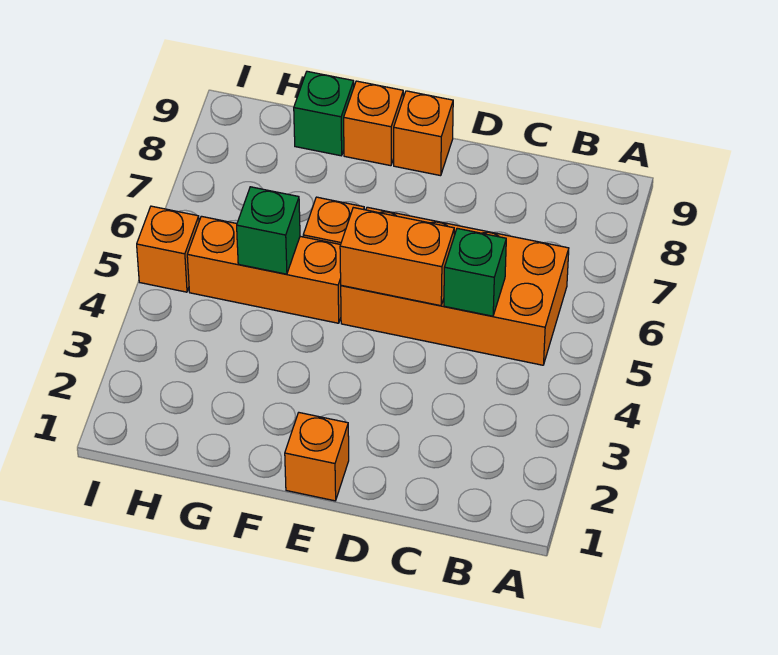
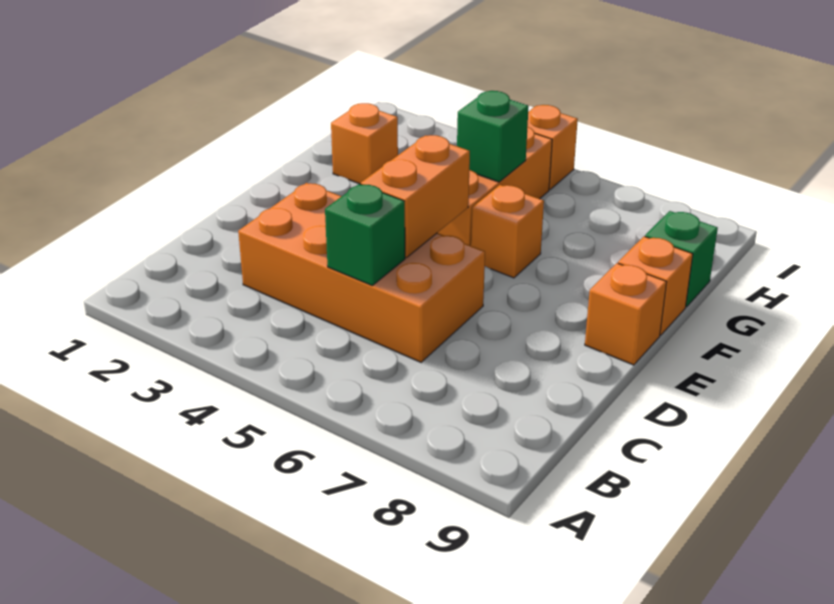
orange 2x4 brick [341,207,569,365] -> orange 2x4 brick turned to [238,183,485,362]
orange 1x1 brick [285,413,349,501] -> orange 1x1 brick moved to [331,103,398,184]

